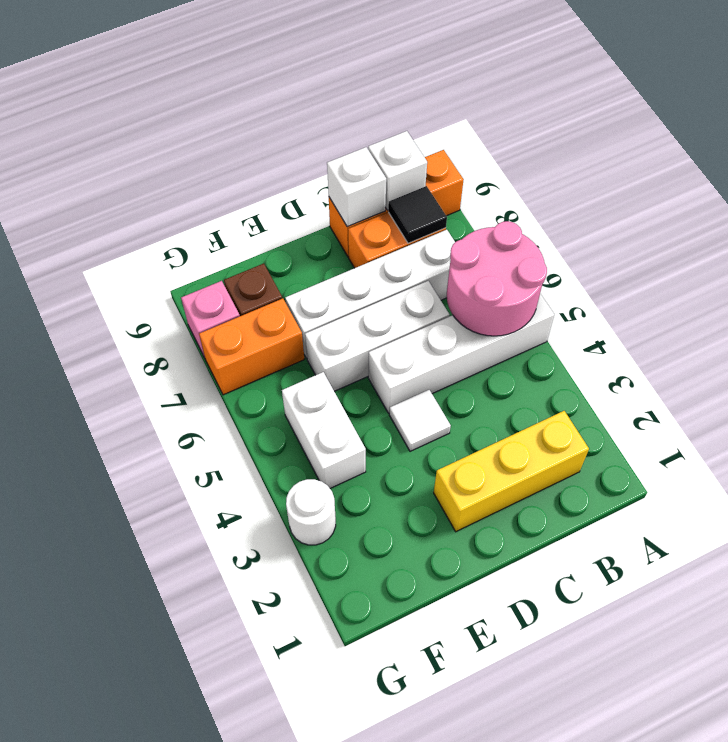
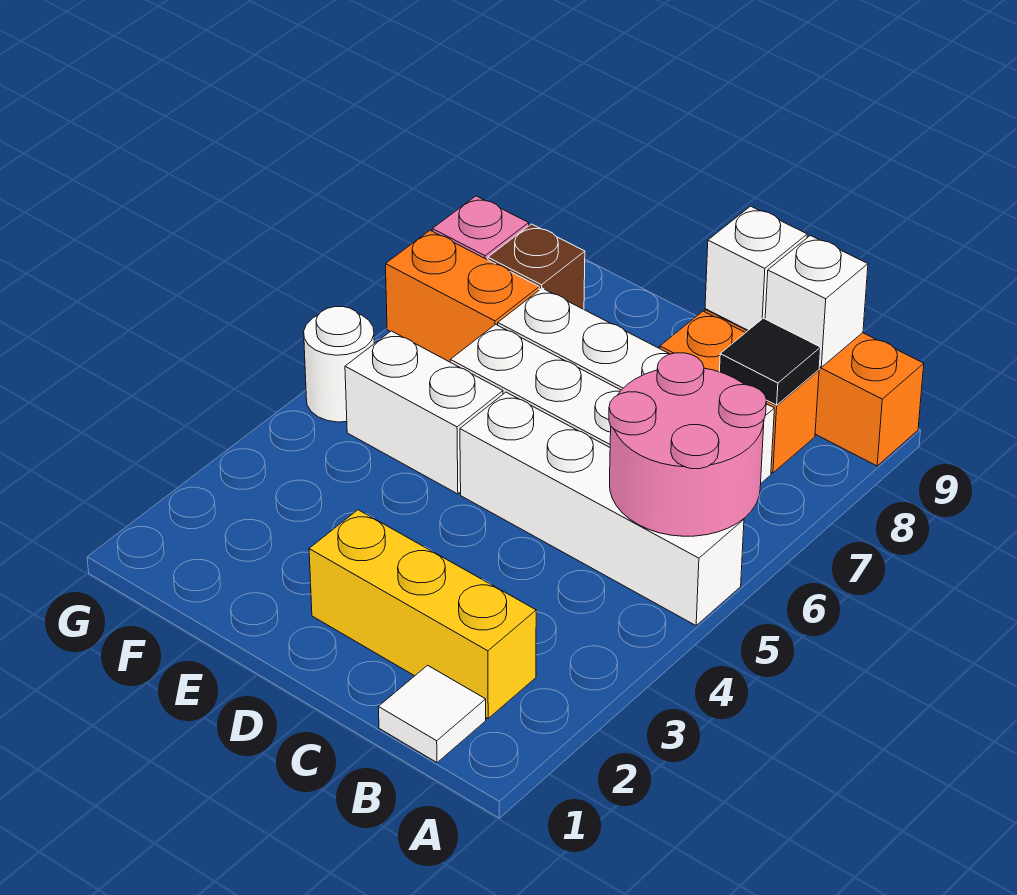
white 1x1 tile [389,390,451,451] -> white 1x1 tile moved to [378,665,486,763]
white 1x2 brick [282,372,366,488] -> white 1x2 brick turned to [345,331,503,494]
white 1x1 round brick [286,479,336,545] -> white 1x1 round brick moved to [304,307,374,422]

